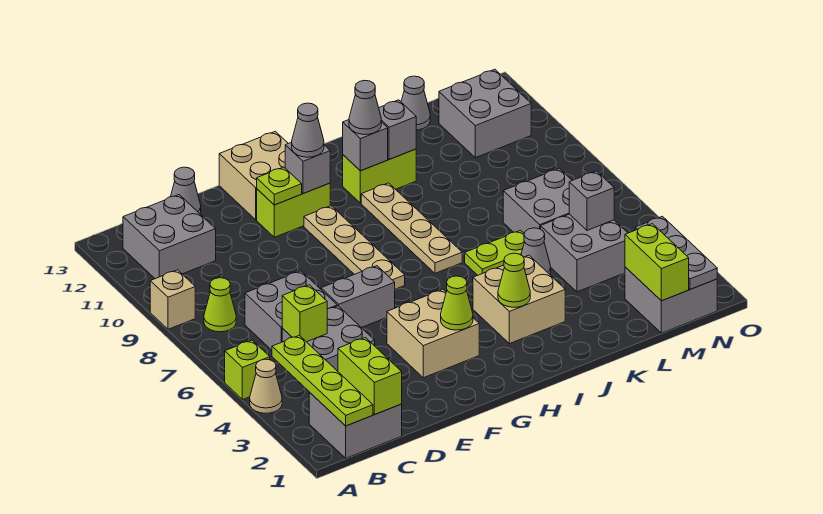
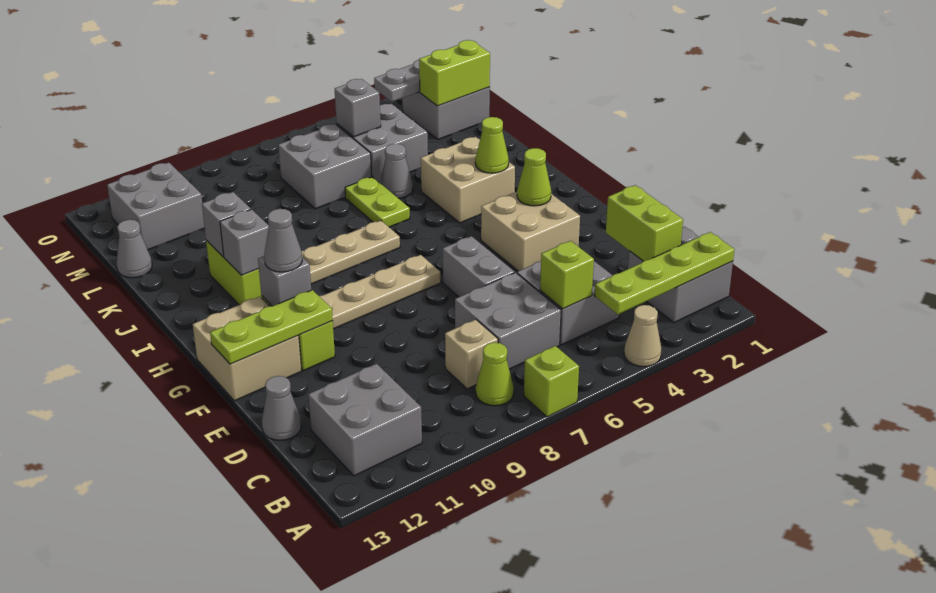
lime 1x1 brick [225,340,270,400] -> lime 1x1 brick moved to [524,346,579,417]
tan 1x1 brick [150,270,195,329] -> tan 1x1 brick moved to [445,320,498,389]
lime 1x2 brick [338,338,402,414] -> lime 1x2 brick turned to [606,185,683,261]
lime 1x1 plate [257,167,302,205] -> lime 1x3 plate [210,290,333,364]
grey 1x1 cone [349,80,381,135] -> none

